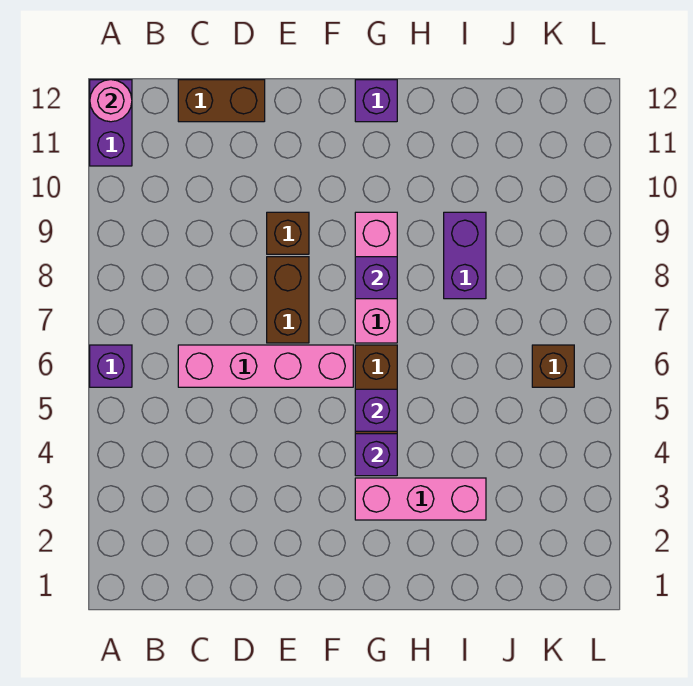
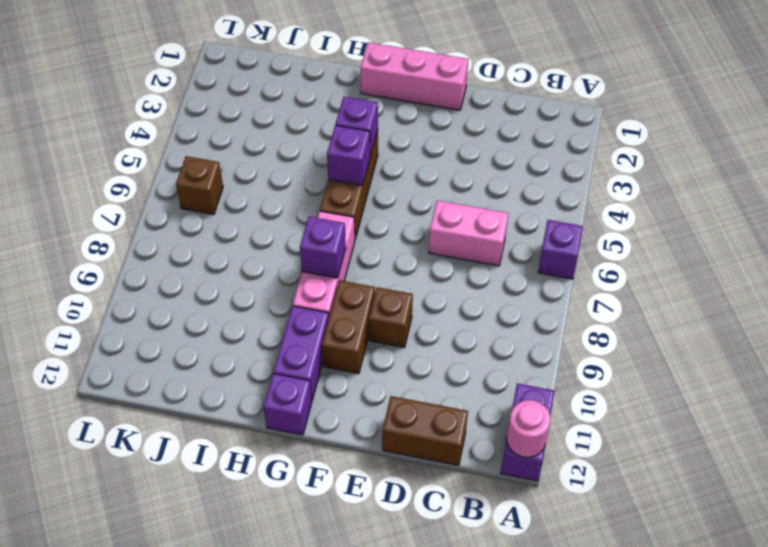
pink 1x4 brick [178,345,353,387] -> pink 1x2 brick [429,200,508,266]
brown 1x2 brick [267,257,309,343] -> brown 1x2 brick moved to [322,280,375,374]
pink 1x3 brick [355,478,486,520] -> pink 1x3 brick moved to [361,42,468,110]
purple 1x2 brick [444,212,486,299] -> purple 1x2 brick moved to [274,306,329,400]

